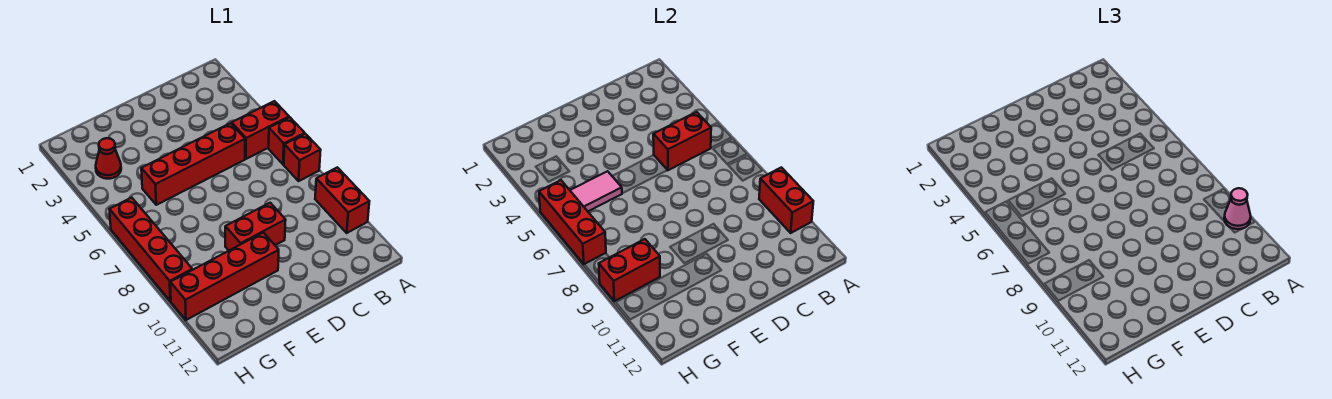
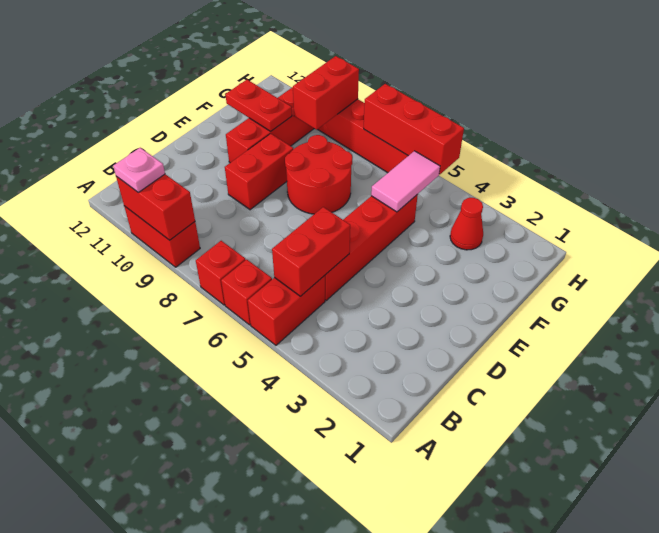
pink 1x1 cone [1224,188,1251,229] -> pink 1x1 plate [113,148,165,192]
none -> red 2x2 round brick [285,135,352,214]
none -> red 1x2 plate [225,80,292,131]

